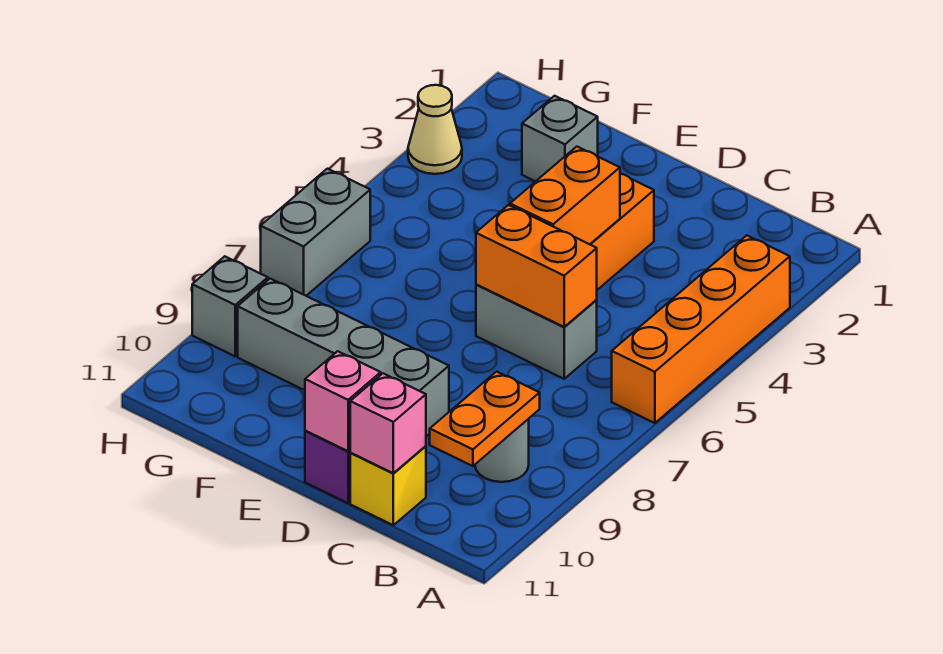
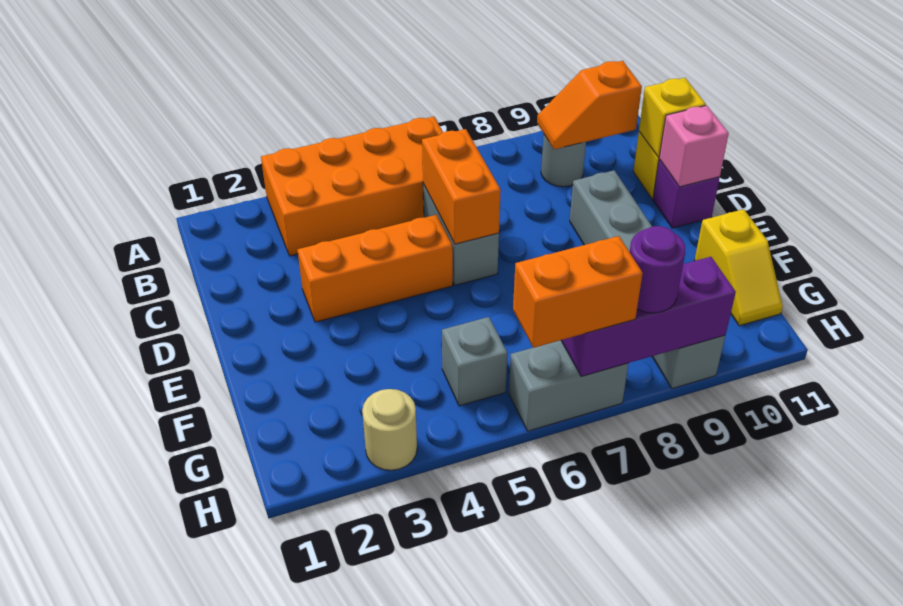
orange 1x4 brick [612,235,790,423] -> orange 2x4 brick [261,117,443,256]
orange 1x2 plate [430,372,540,466] -> orange 1x2 slope [537,61,642,149]
pink 1x1 brick [350,373,426,473] -> yellow 1x1 brick [639,78,706,157]
orange 1x2 brick [510,147,620,244] -> orange 1x2 brick moved to [513,236,643,348]
grey 1x1 brick [522,96,598,181] -> grey 1x1 brick moved to [442,317,507,406]
none -> yellow 1x2 slope [694,209,783,326]
tan 1x1 cone [408,85,462,174] -> tan 1x1 round brick [362,389,417,470]
none -> purple 1x3 brick [561,257,736,376]
none -> purple 1x1 round brick [630,226,685,313]

